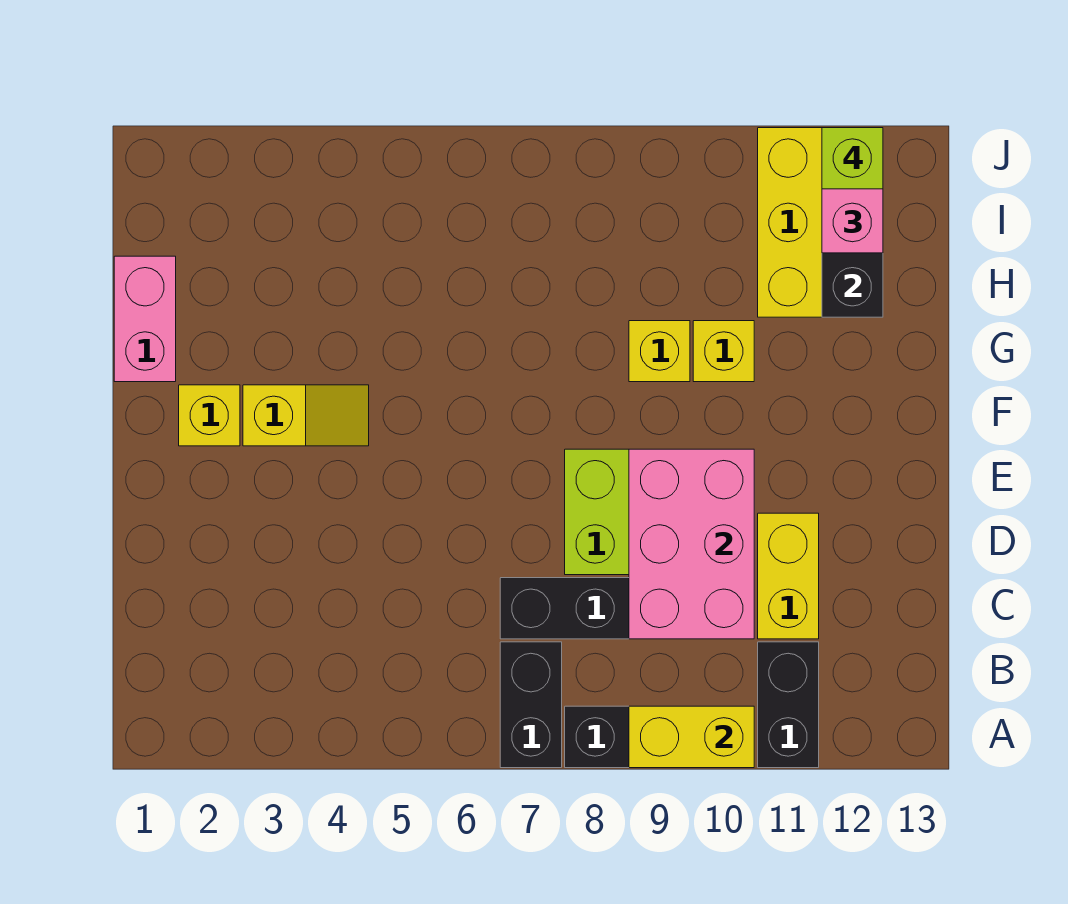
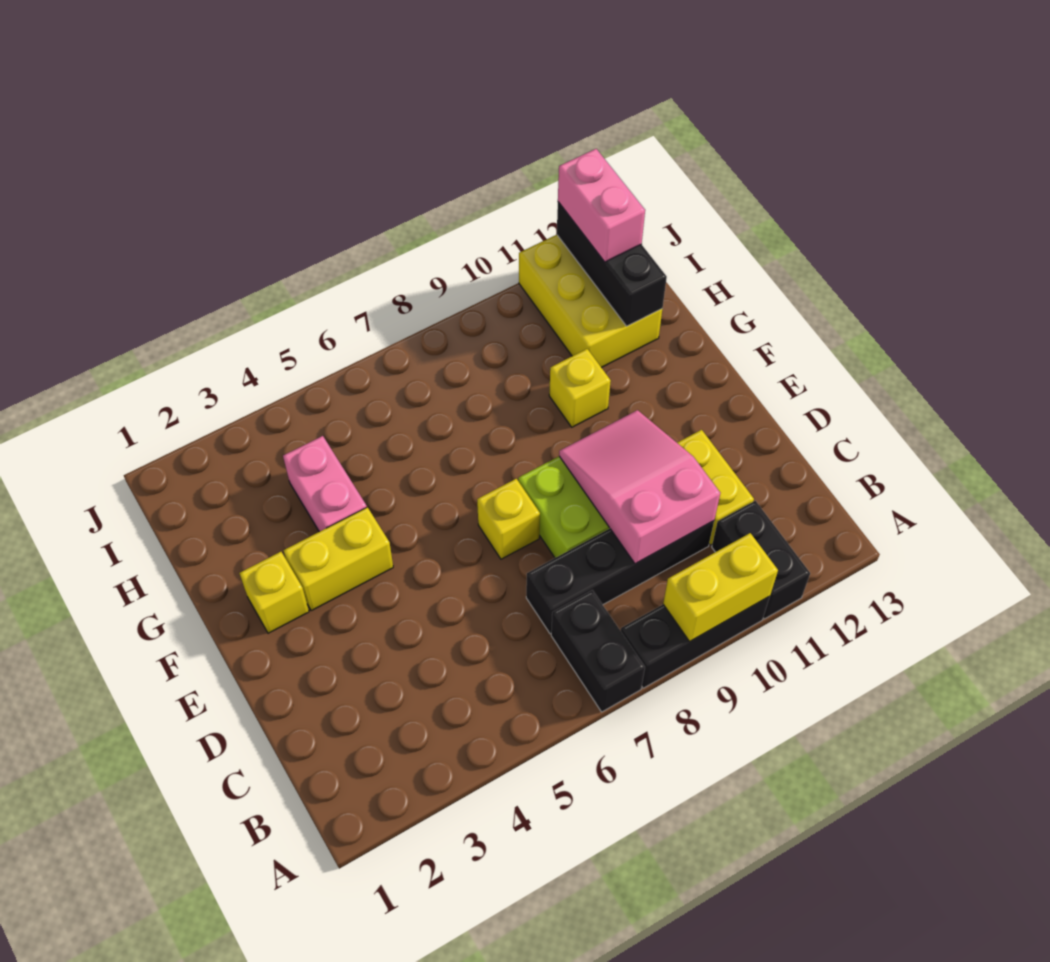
pink 2x3 brick [629,449,754,639] -> pink 2x3 slope [559,410,720,564]
yellow 1x2 slope [243,385,369,446] -> yellow 1x2 brick [283,507,393,611]
pink 1x2 brick [114,256,176,382] -> pink 1x2 brick moved to [283,436,367,532]
yellow 1x1 brick [629,321,690,382] -> yellow 1x1 brick moved to [477,479,540,559]
lime 1x1 brick [822,128,883,189] -> none

